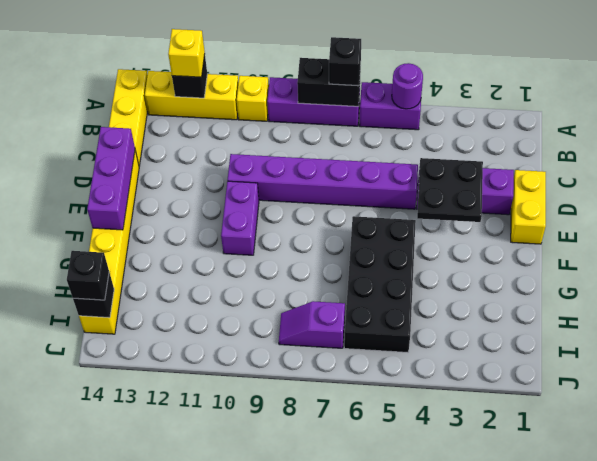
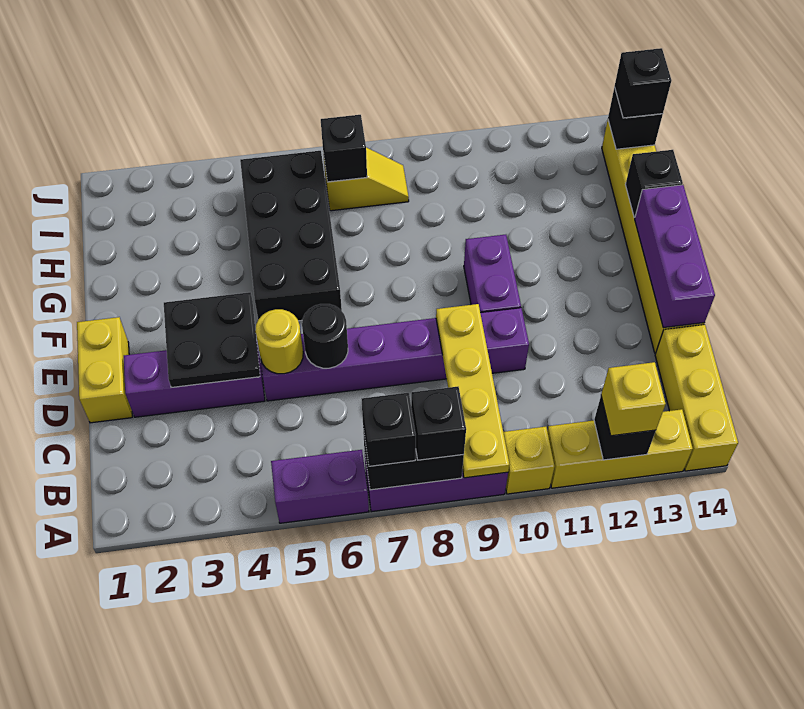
purple 1x1 round brick [392,63,423,109] -> none
none -> black 1x1 brick [411,387,466,460]
none -> yellow 1x4 plate [436,304,509,478]
none -> yellow 1x1 round brick [255,309,303,374]
none -> black 1x1 round brick [302,304,348,368]
none -> black 1x1 brick [625,150,683,217]
purple 1x2 slope [279,301,345,348] -> yellow 1x2 slope [323,147,409,211]
none -> black 1x1 brick [321,115,367,182]

